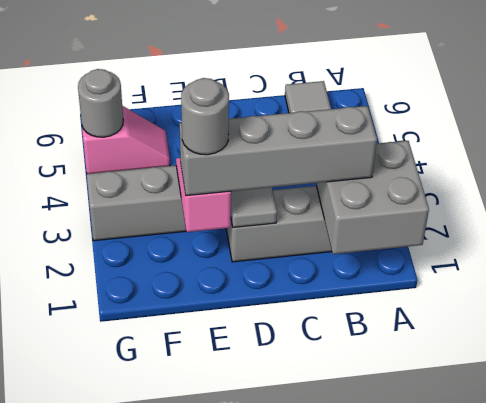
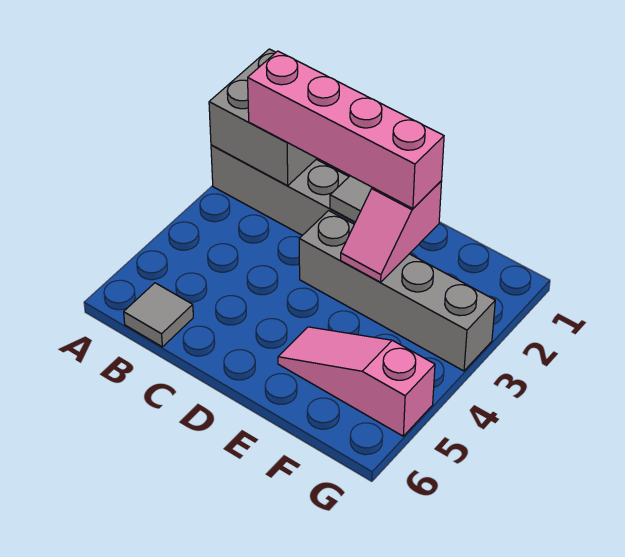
grey 1x4 brick [180,106,377,196] -> pink 1x4 brick [248,51,444,209]
grey 1x1 round brick [181,78,229,155] -> none
pink 1x2 slope [82,106,170,174] -> pink 1x3 slope [278,327,435,436]
grey 1x1 round brick [78,69,123,137] -> none

